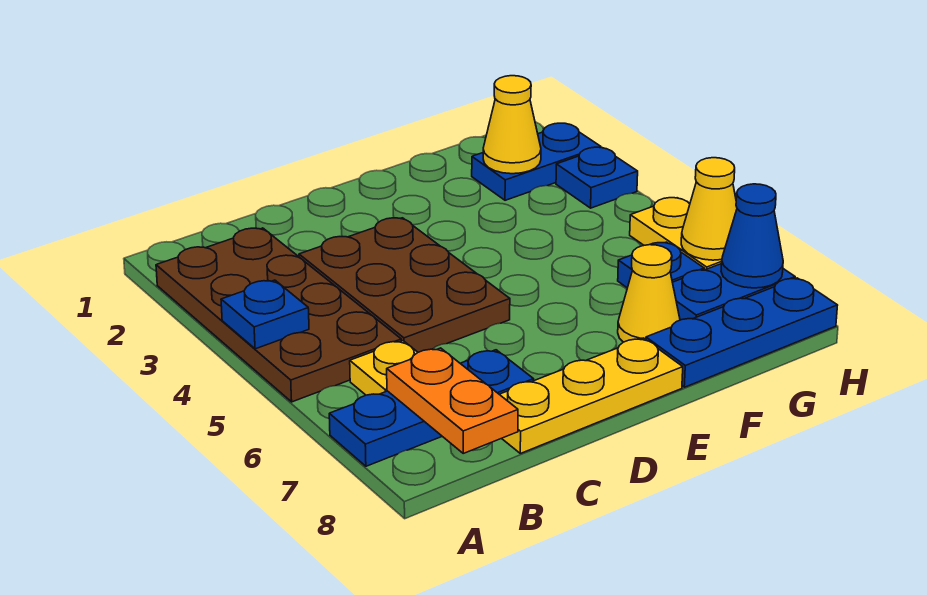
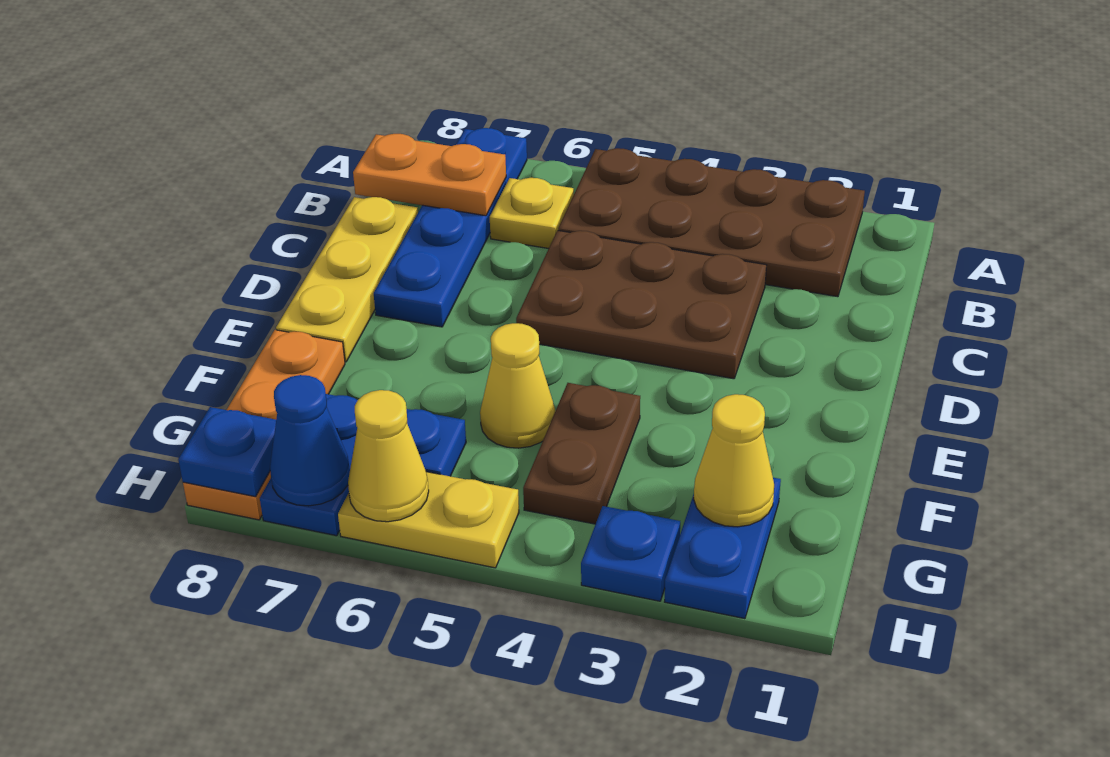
blue 1x1 plate [221,280,309,349] -> blue 1x1 plate moved to [178,407,276,497]
blue 1x3 plate [329,350,534,466] -> blue 1x4 plate [374,128,527,327]
none -> brown 1x2 plate [523,383,640,524]
yellow 1x1 cone [618,245,680,342] -> yellow 1x1 cone moved to [480,323,555,448]
blue 1x3 plate [646,278,838,387] -> orange 1x3 plate [183,330,345,520]

